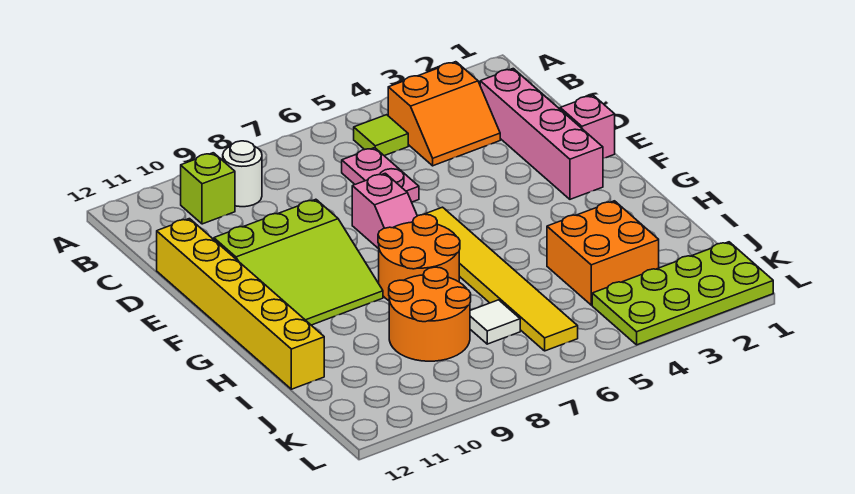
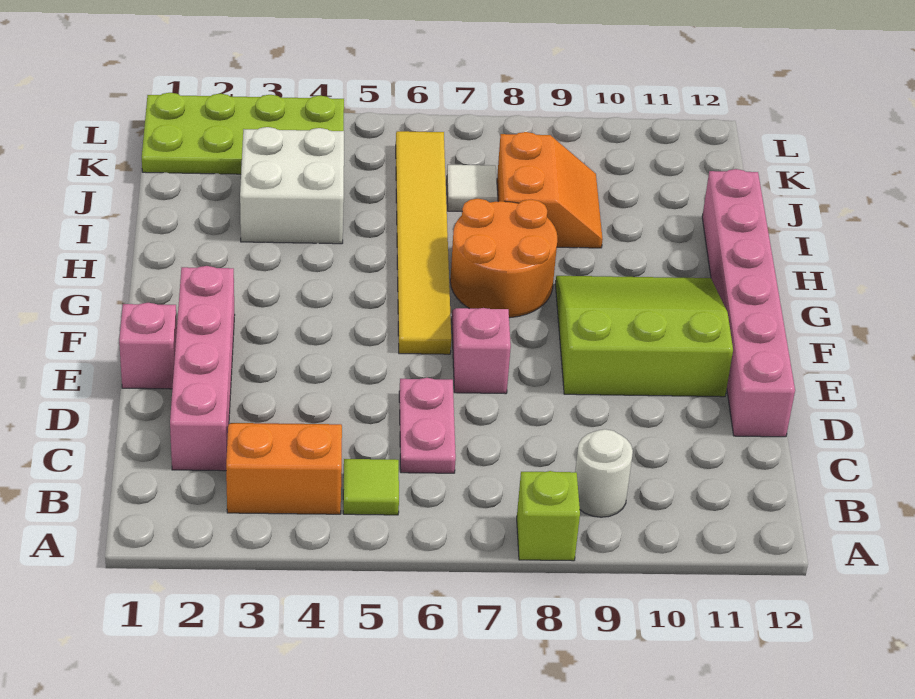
lime 1x1 brick [181,153,235,224] -> lime 1x1 brick moved to [517,471,580,561]
yellow 1x6 brick [157,219,324,389] -> pink 1x6 brick [702,169,795,437]
orange 2x2 brick [547,201,659,305] -> white 2x2 brick [240,127,344,244]
orange 2x2 round brick [389,267,471,361] -> orange 2x2 slope [497,132,603,248]

